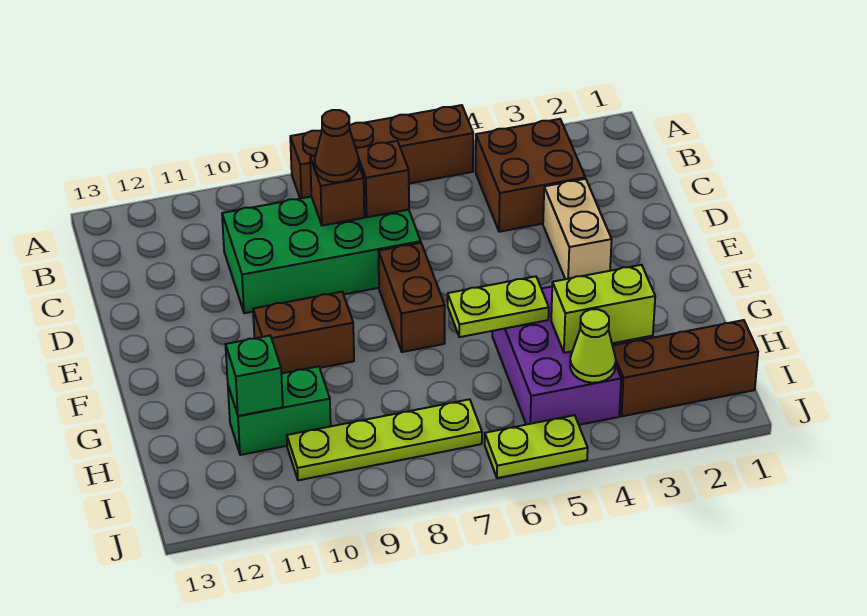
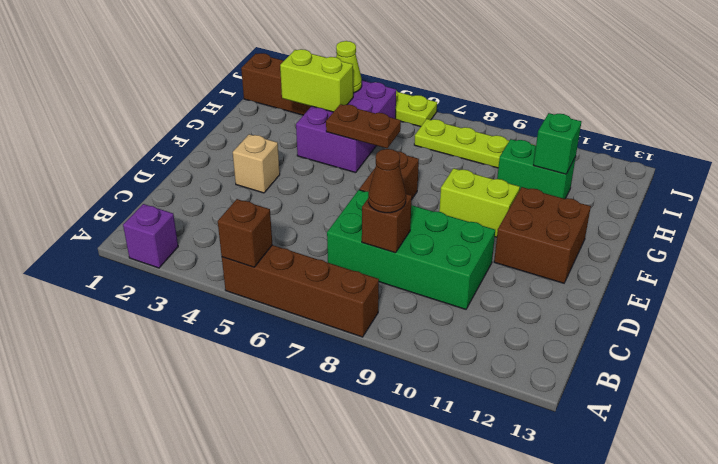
none -> purple 1x1 brick [123,204,178,268]
brown 2x2 brick [476,119,585,232] -> brown 2x2 brick moved to [494,187,591,283]
brown 1x1 brick [356,141,409,217] -> brown 1x1 brick moved to [218,199,272,267]
tan 1x2 brick [543,179,612,279] -> tan 1x1 brick [233,134,280,193]
brown 1x2 brick [253,292,354,374] -> lime 1x2 brick [439,168,520,237]
lime 1x2 plate [448,276,549,337] -> brown 1x2 plate [326,104,401,148]

